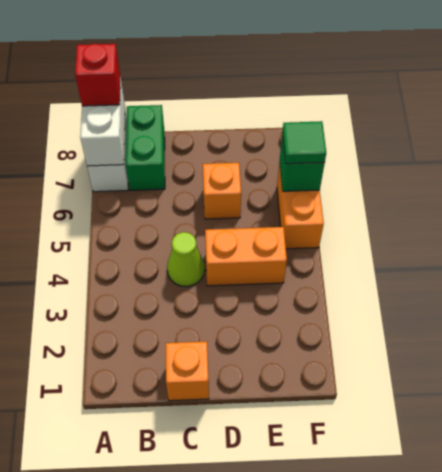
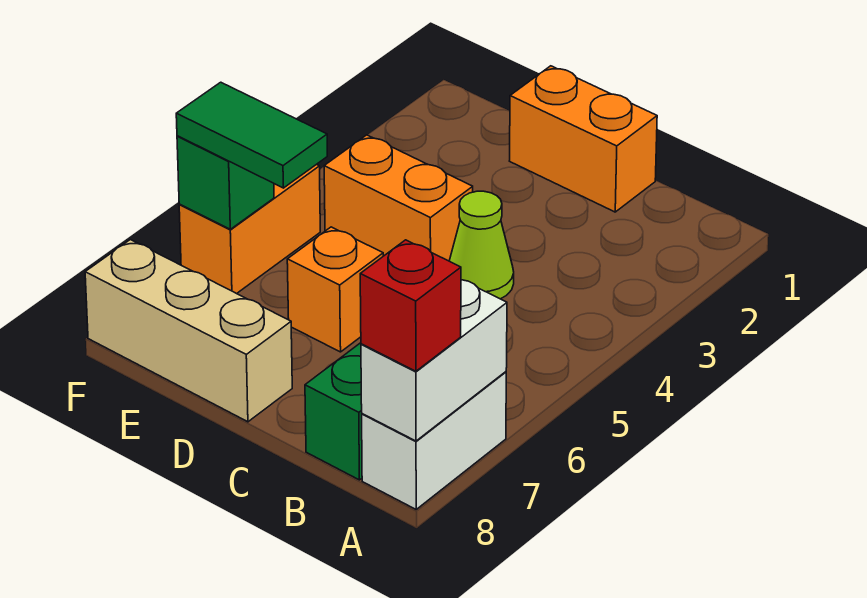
orange 1x1 brick [166,341,209,401] -> orange 1x2 brick [510,66,657,212]
none -> tan 1x3 brick [85,240,292,422]
green 1x1 tile [282,121,326,164] -> green 1x2 tile [176,82,327,188]

